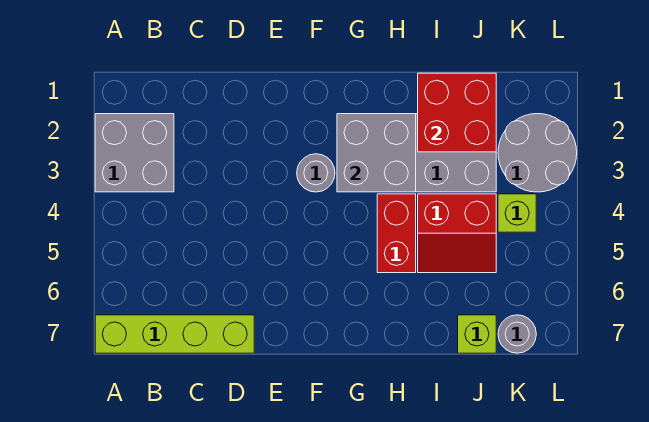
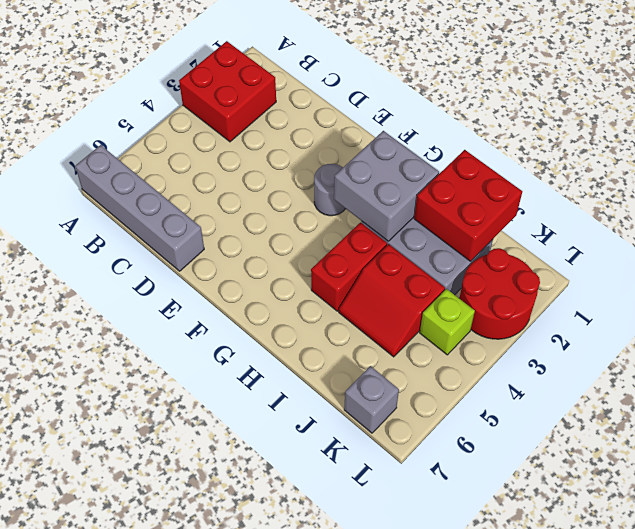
grey 2x2 brick [95,114,174,192] -> red 2x2 brick [179,41,276,142]
lime 1x4 brick [95,315,254,353] -> grey 1x4 brick [75,145,204,271]
lime 1x1 brick [458,315,496,353] -> none
grey 2x2 round brick [498,114,577,192] -> red 2x2 round brick [459,248,540,339]
grey 1x1 round brick [498,315,536,353] -> grey 1x1 brick [344,366,399,433]

